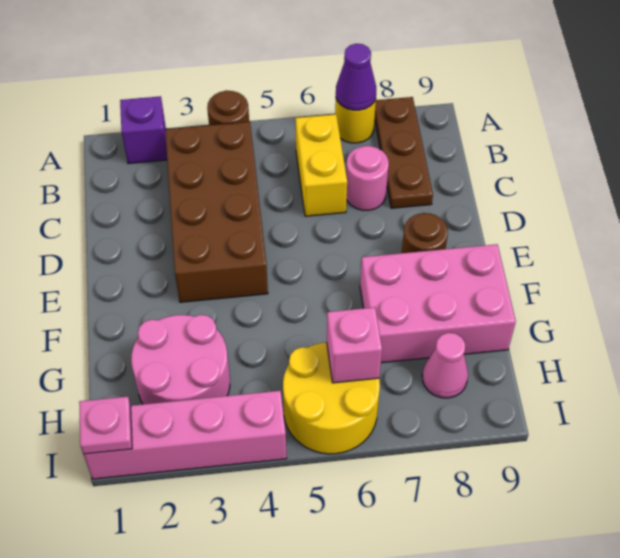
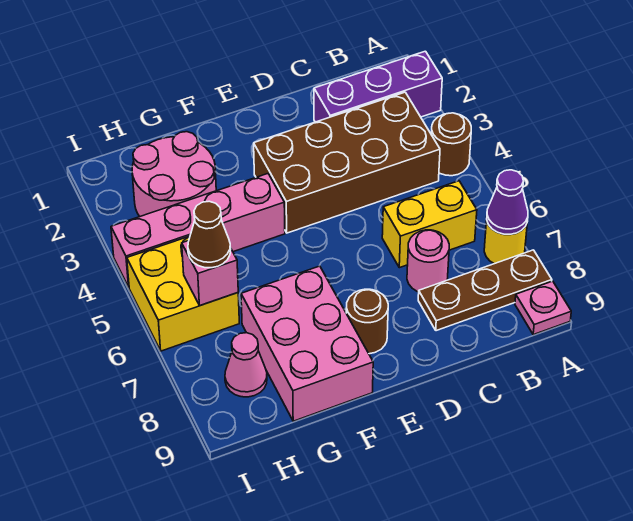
purple 1x1 brick [120,96,167,164] -> purple 1x3 brick [314,51,442,122]
yellow 2x2 round brick [283,342,380,454] -> yellow 2x2 brick [127,236,239,351]
none -> brown 1x1 cone [188,201,231,268]
pink 1x4 brick [84,391,287,479] -> pink 1x4 brick turned to [111,174,285,287]
pink 1x1 plate [79,396,132,454] -> pink 1x1 plate moved to [515,281,571,335]

